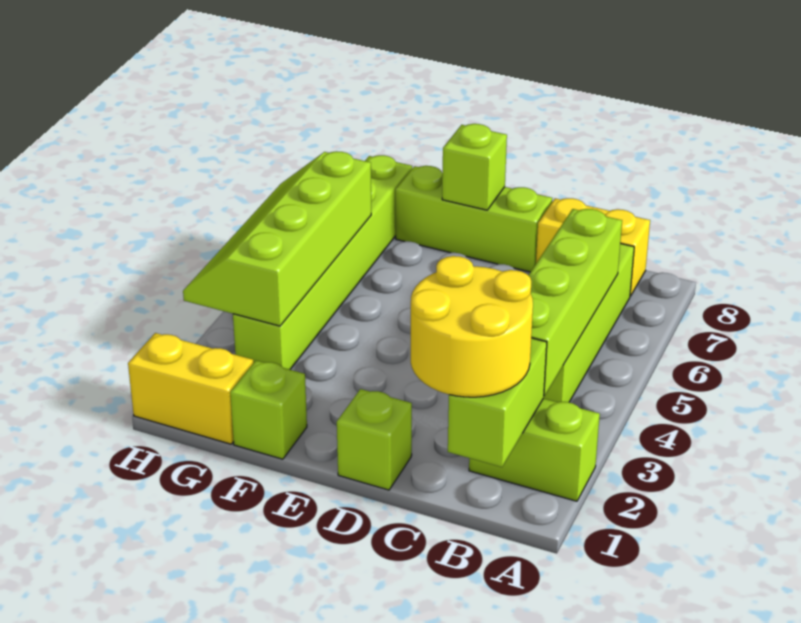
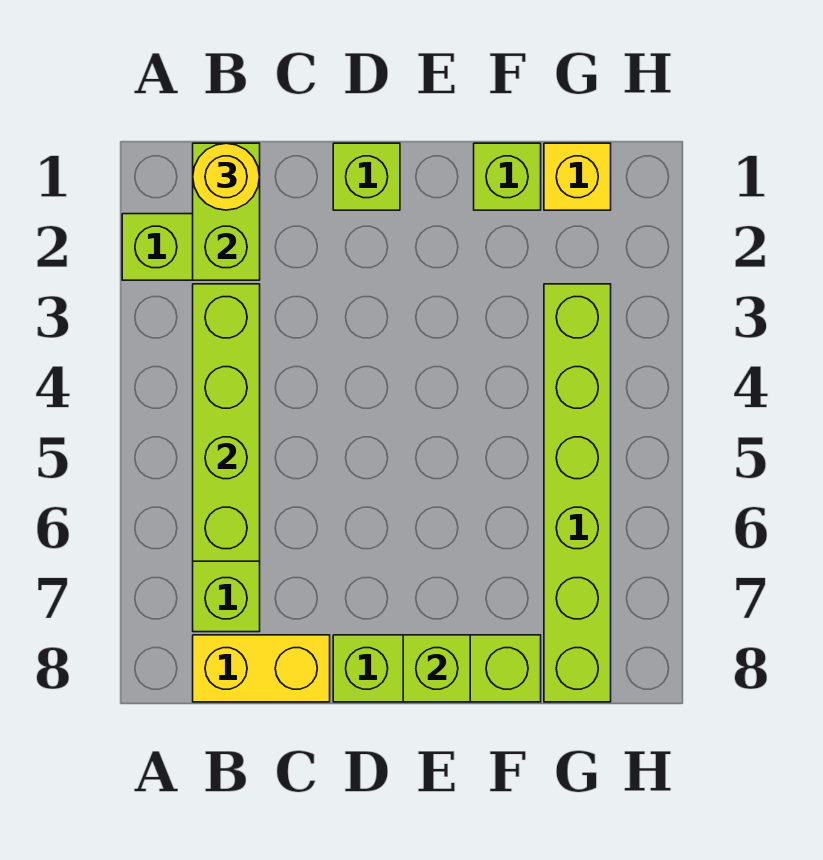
yellow 2x2 round brick [411,256,533,397] -> yellow 1x1 round brick [193,143,260,210]
yellow 1x2 brick [128,333,253,444] -> yellow 1x1 brick [544,143,611,210]
lime 2x4 slope [183,151,371,326] -> none

